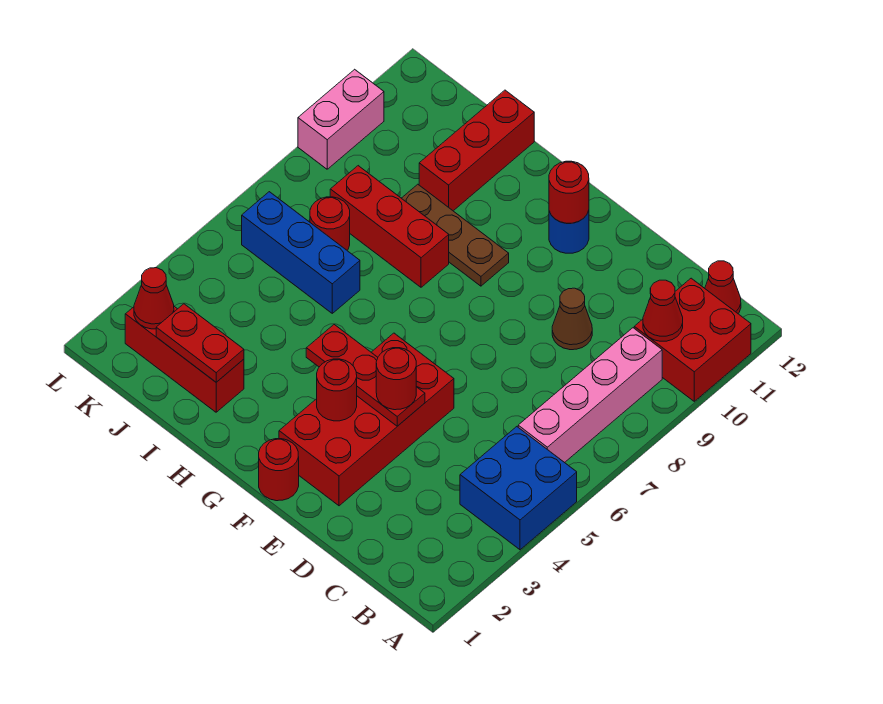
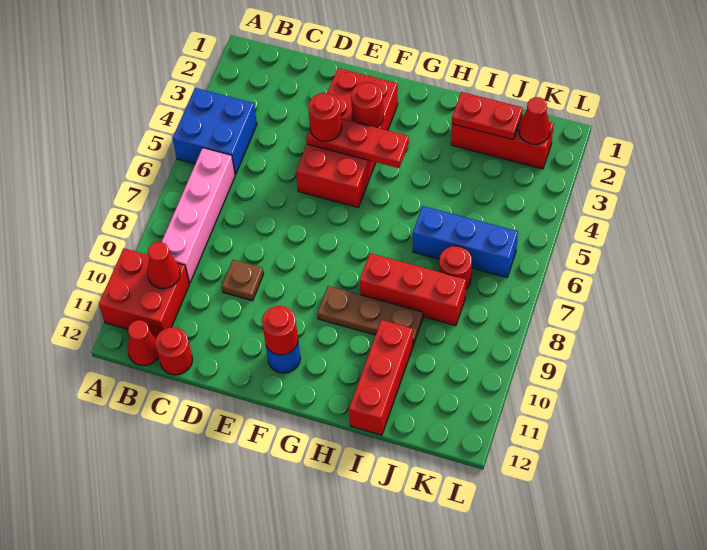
brown 1x1 cone [552,288,592,350] -> brown 1x1 plate [222,260,263,301]
red 1x1 round brick [259,439,299,501] -> red 1x1 round brick moved to [155,327,192,375]
pink 1x2 brick [298,69,384,169] -> none

